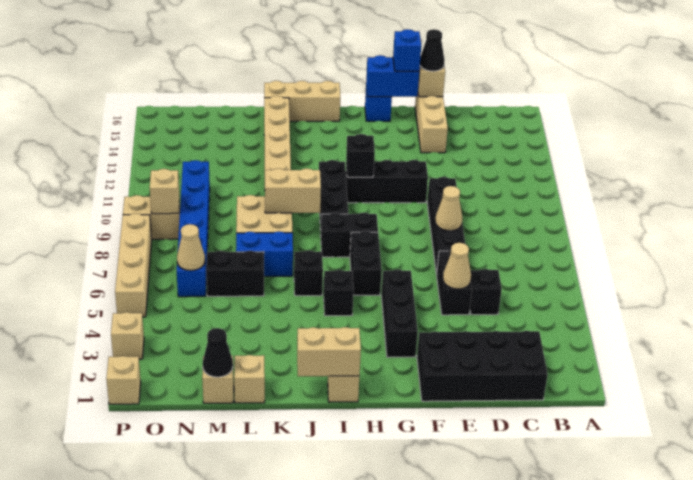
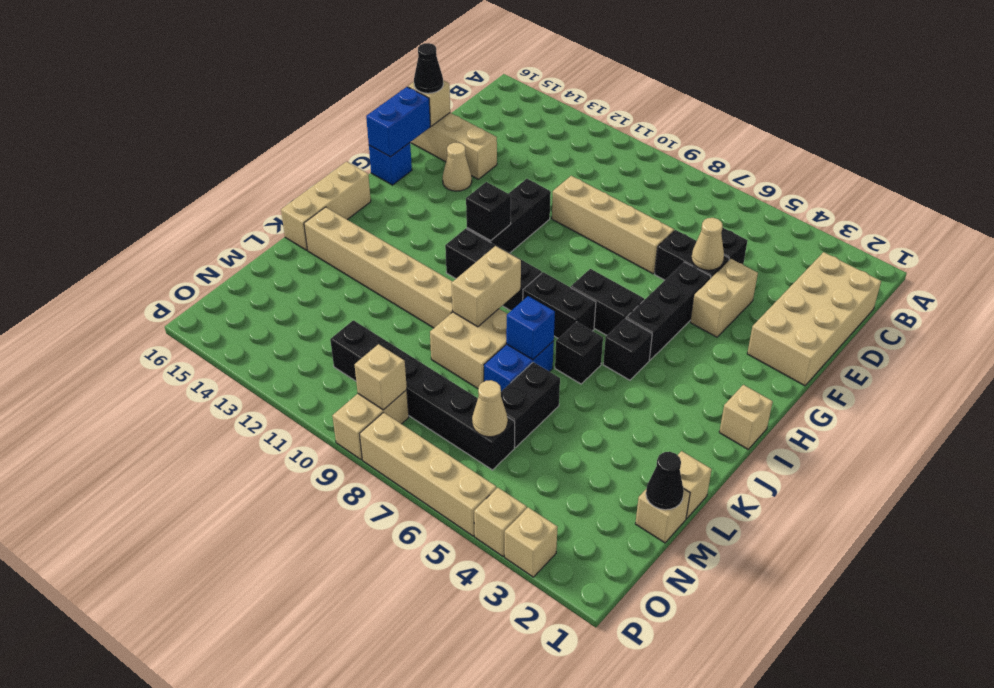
black 2x4 brick [417,331,548,401] -> tan 2x4 brick [747,252,881,386]
black 1x4 brick [427,177,465,275] -> tan 1x4 brick [552,176,674,274]
tan 1x1 cone [435,186,463,231] -> tan 1x1 cone moved to [443,143,472,191]
blue 1x1 brick [393,29,421,71] -> blue 1x1 brick moved to [506,296,555,360]
black 1x3 brick [381,270,418,357] -> black 1x3 brick turned to [626,262,711,360]
black 1x2 brick [321,213,378,257] -> black 1x2 brick turned to [523,272,596,338]
tan 1x2 brick [297,327,361,376] -> tan 1x2 brick moved to [690,259,758,337]
blue 1x6 brick [177,160,210,297] -> black 1x6 brick [330,320,515,470]
tan 1x1 brick [106,356,141,404] -> tan 1x1 brick moved to [474,488,527,556]

